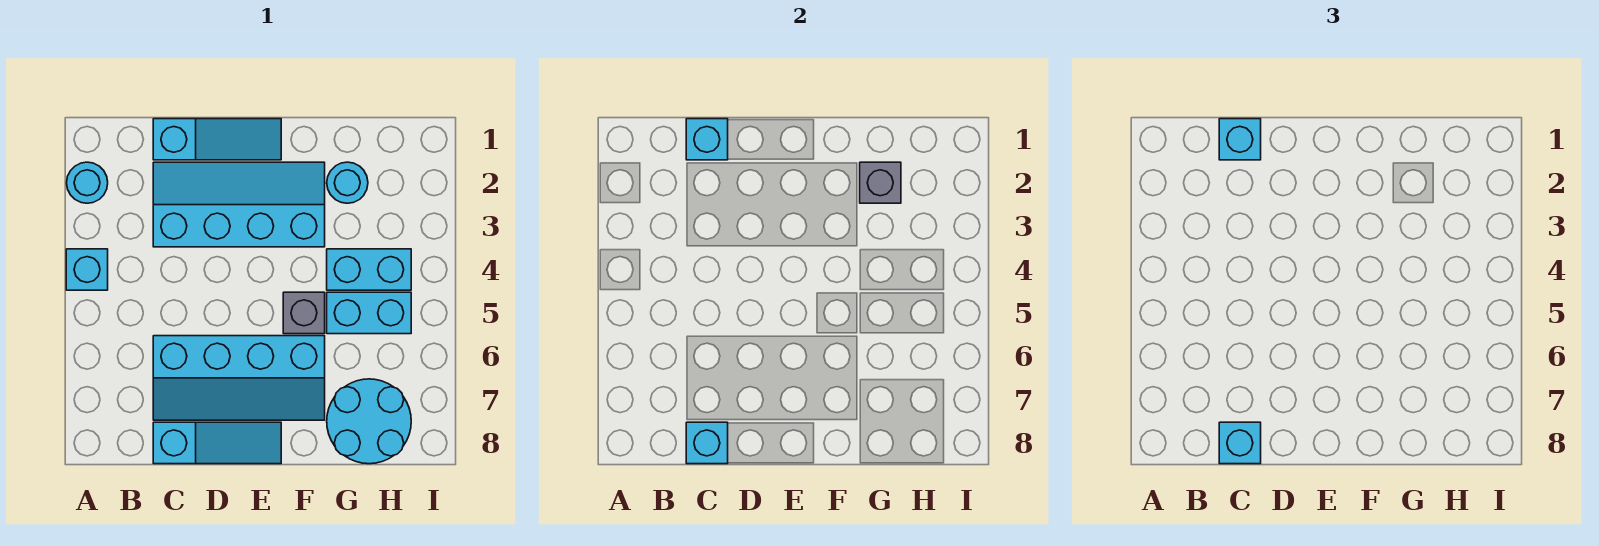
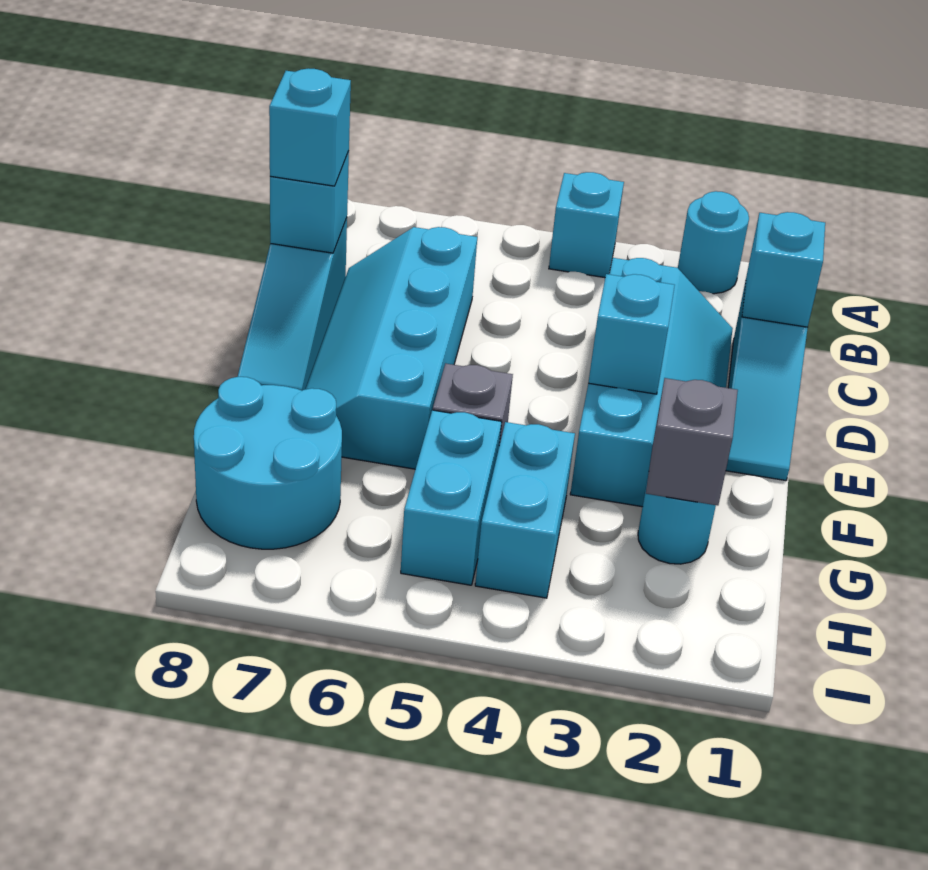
cyan 1x1 brick [1219,119,1261,160] -> cyan 1x1 brick moved to [588,274,675,394]

